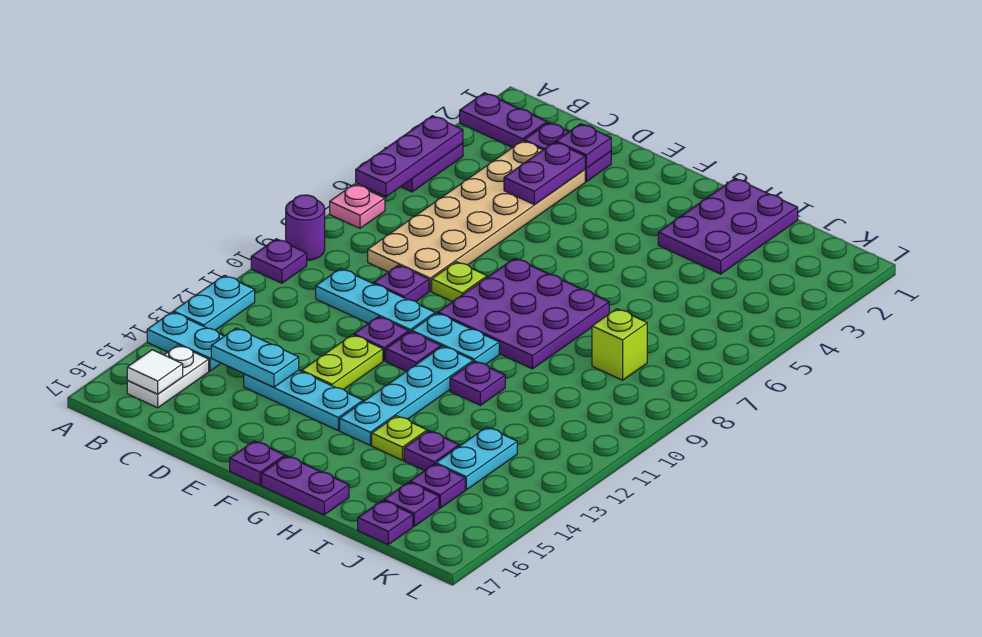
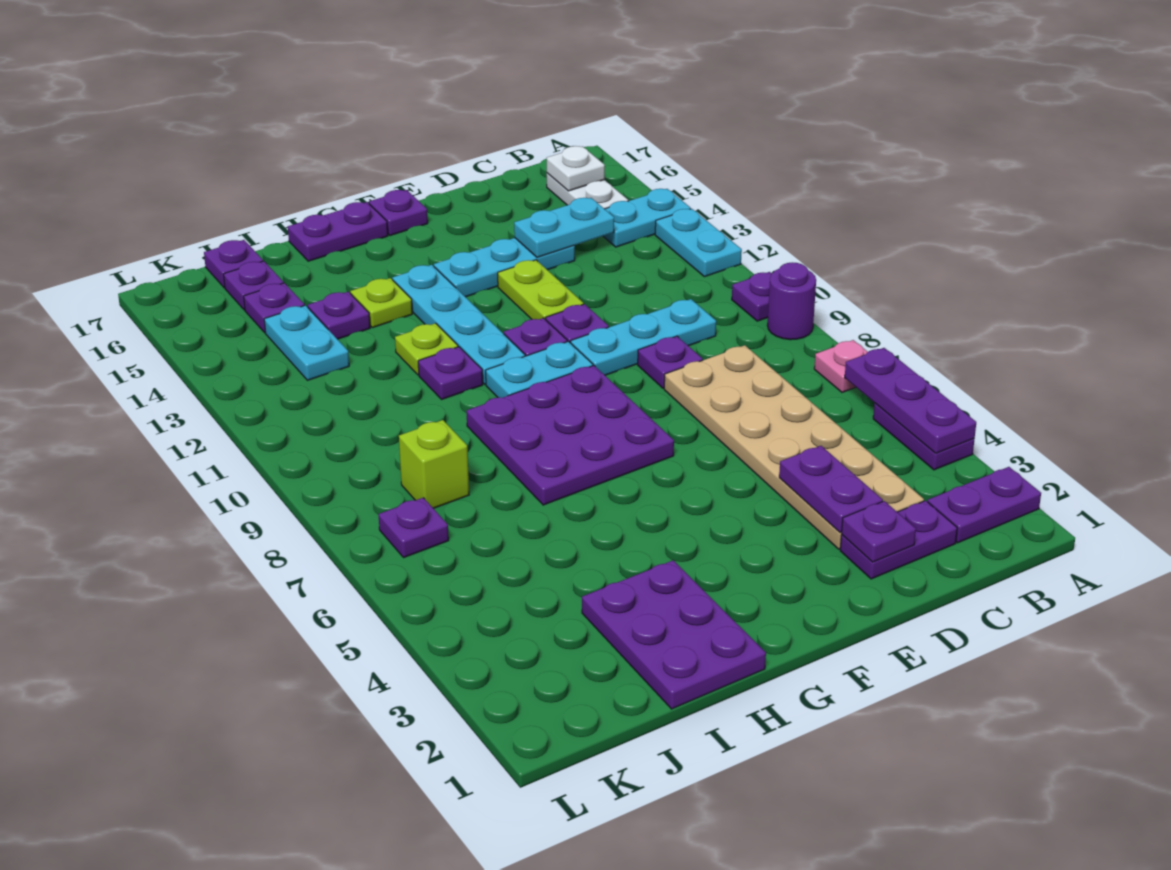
white 1x1 tile [127,350,183,394] -> white 1x1 plate [546,146,605,191]
lime 1x1 plate [432,262,487,302] -> lime 1x1 plate moved to [395,323,458,375]
none -> purple 1x1 plate [379,498,449,558]

